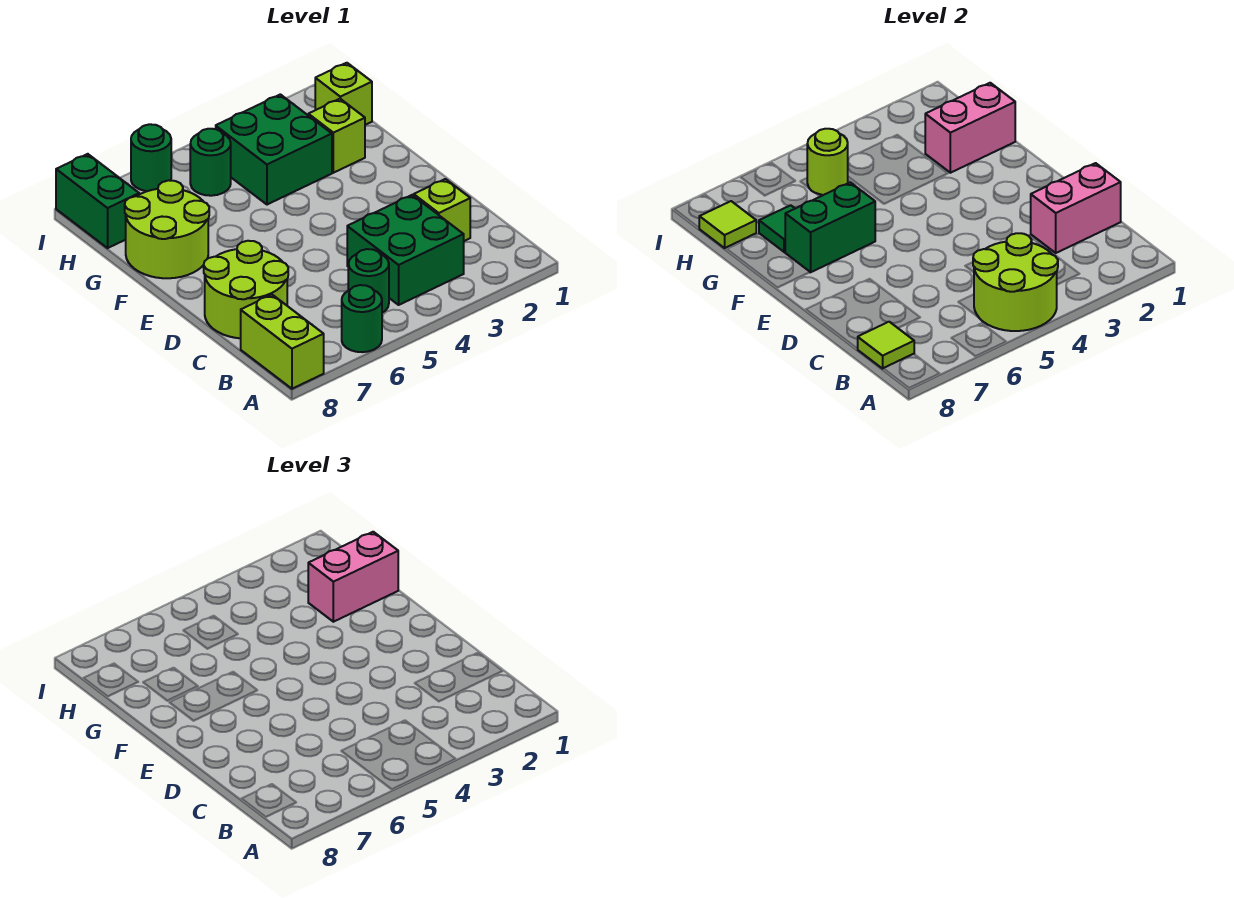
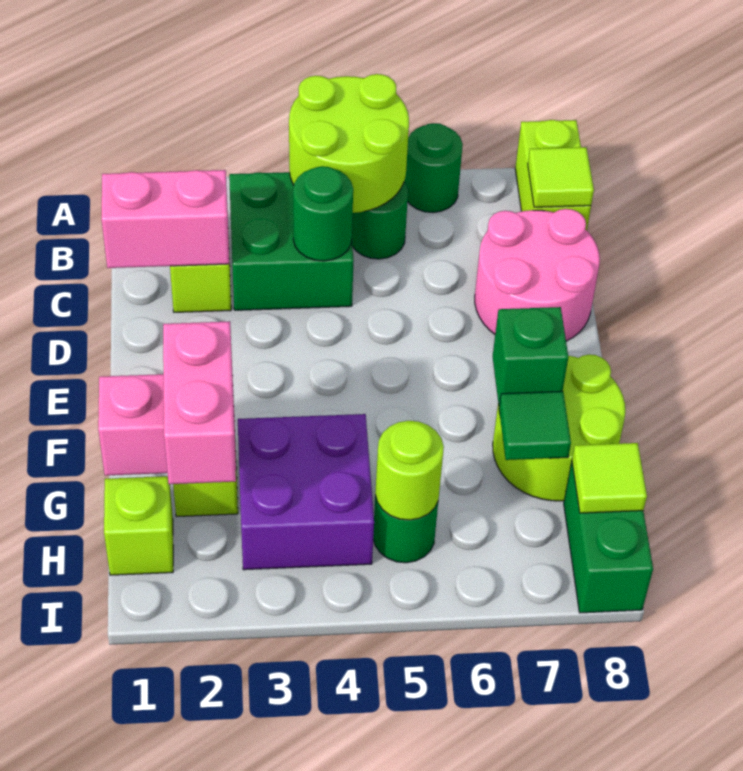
lime 2x2 round brick [204,241,288,338] -> pink 2x2 round brick [475,209,600,341]
green 1x2 brick [785,182,875,272] -> green 1x1 brick [493,307,568,405]
pink 1x2 brick [308,532,398,622] -> pink 1x2 brick turned to [163,321,236,484]
green 2x2 brick [216,94,332,205] -> purple 2x2 brick [238,414,374,570]
green 1x1 round brick [131,124,171,191] -> green 1x1 round brick moved to [293,166,353,261]

